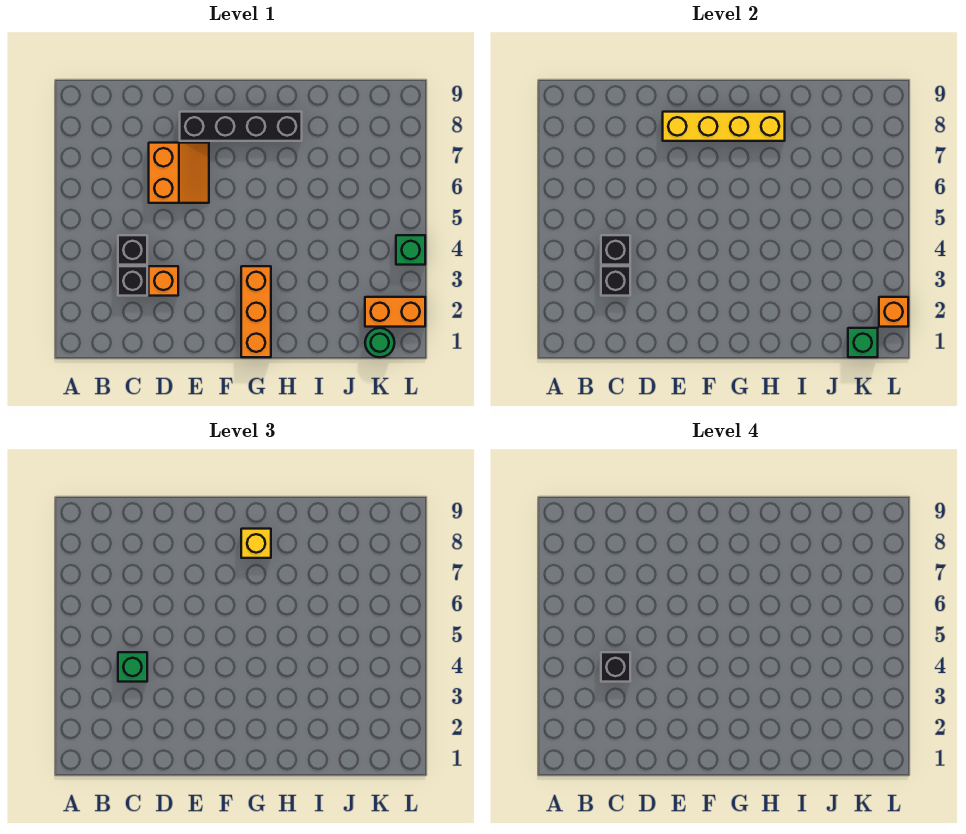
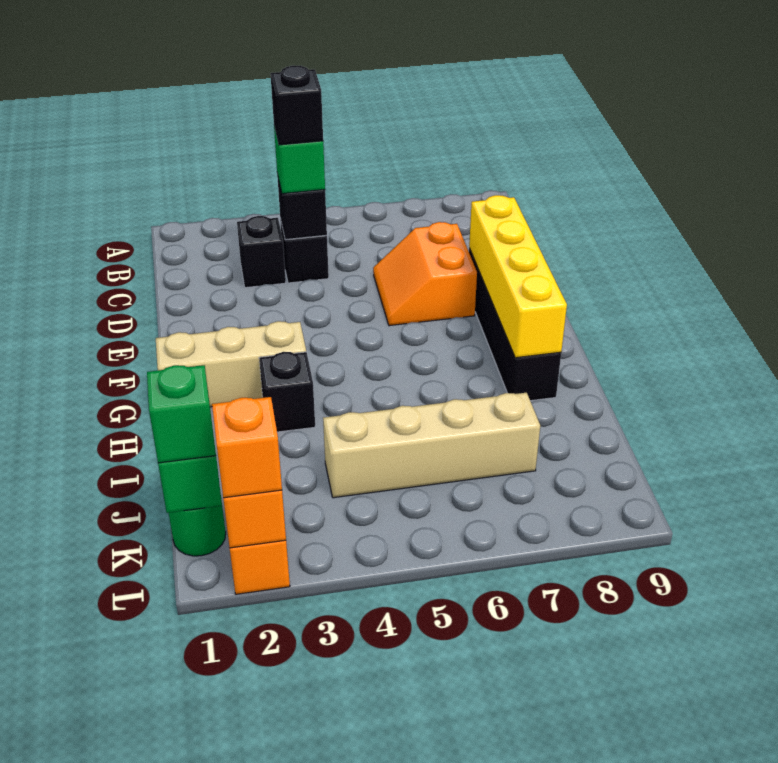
black 1x1 brick [601,266,630,296] -> black 1x1 brick moved to [259,352,315,432]
orange 1x1 brick [149,266,178,296] -> orange 1x1 brick moved to [212,397,282,498]
orange 2x2 slope [149,143,209,203] -> orange 2x2 slope turned to [373,222,477,326]
orange 1x3 brick [241,266,271,357] -> tan 1x3 brick [156,321,306,407]
yellow 1x1 brick [241,529,271,558] -> none
none -> tan 1x4 brick [323,393,540,498]
green 1x1 brick [396,235,425,265] -> green 1x1 brick moved to [147,365,215,463]

